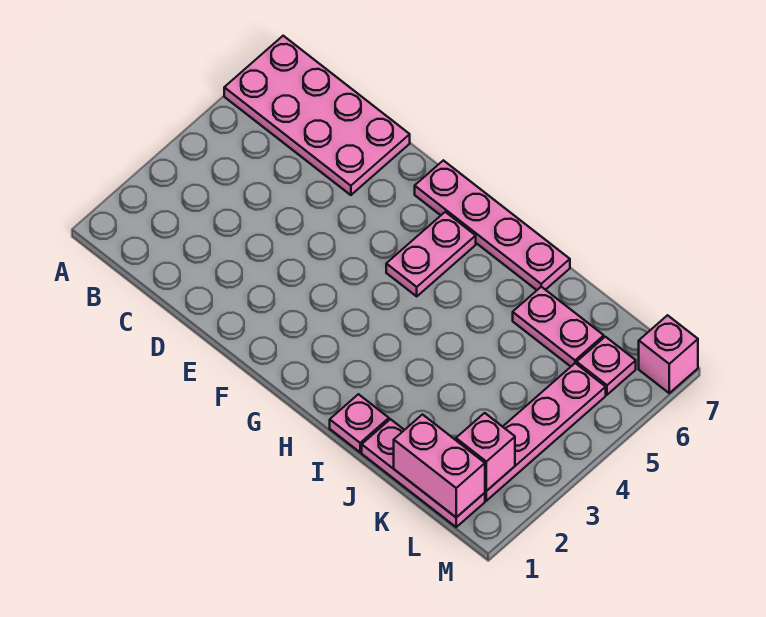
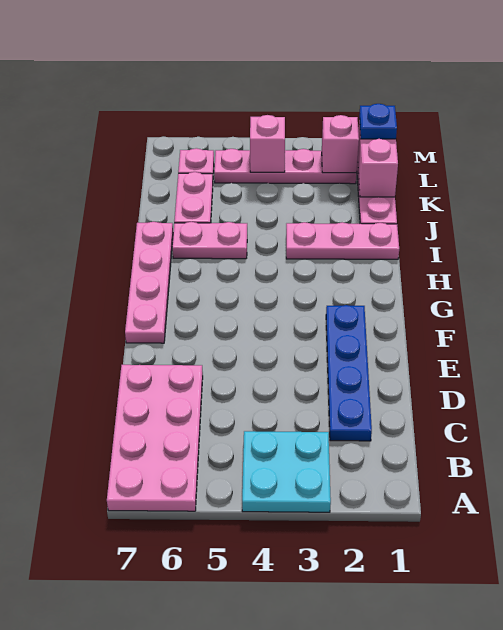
none -> cyan 2x2 plate [242,431,331,512]
none -> blue 1x4 plate [326,305,372,441]
pink 1x2 plate [386,212,476,296] -> pink 1x2 plate moved to [172,222,247,259]
pink 1x1 plate [330,394,389,452] -> pink 1x3 plate [286,222,399,259]
none -> blue 1x1 plate [359,104,397,139]
pink 1x1 brick [639,315,698,393] -> pink 1x1 brick moved to [250,115,285,172]

